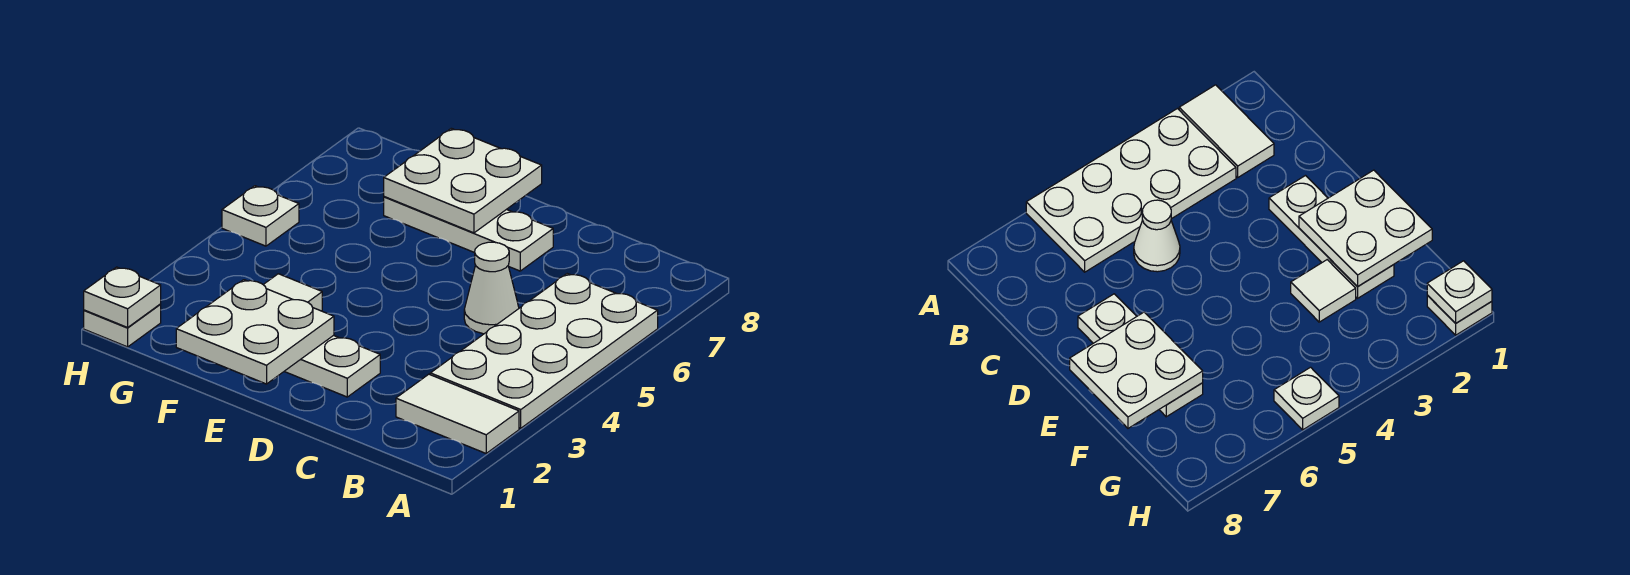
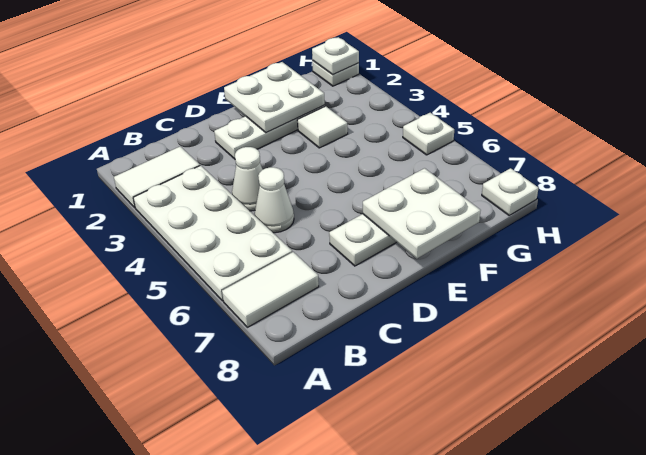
none -> white 1x2 tile [222,252,319,327]
none -> white 1x1 cone [232,147,263,211]
none -> white 1x1 plate [482,168,538,215]

